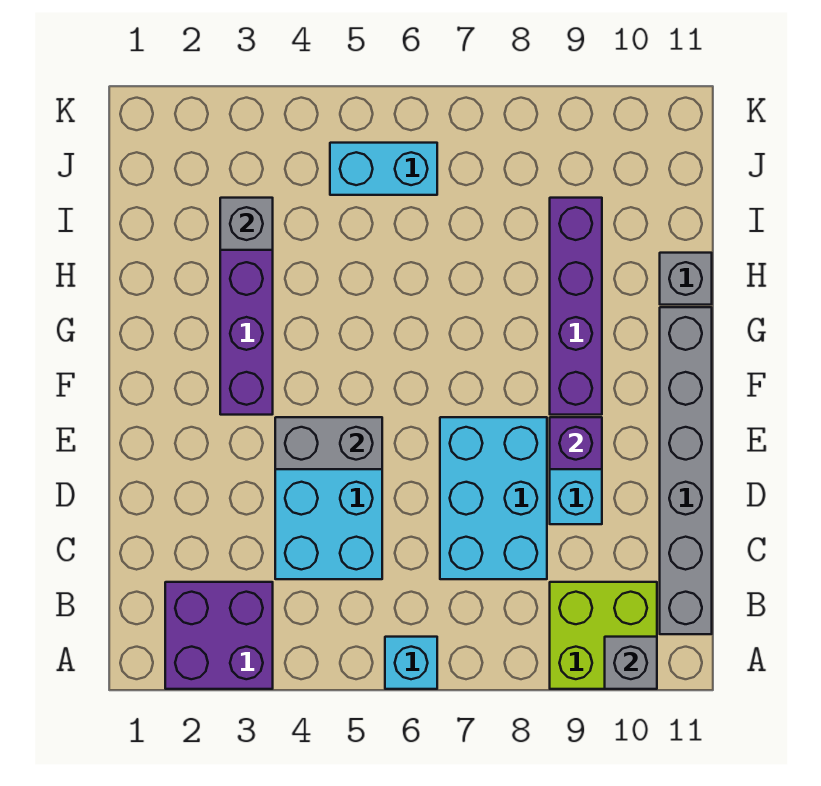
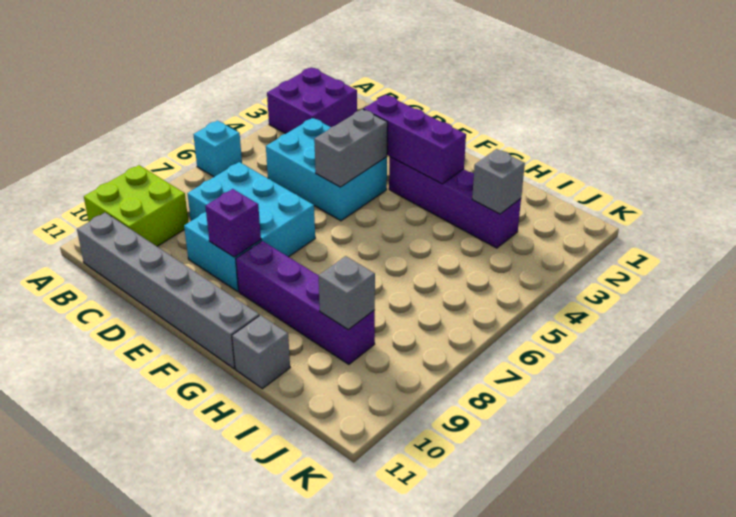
grey 1x1 brick [605,637,657,689] -> grey 1x1 brick moved to [319,256,375,330]
none -> purple 1x3 brick [363,95,466,184]
cyan 1x2 brick [330,143,437,195] -> none

